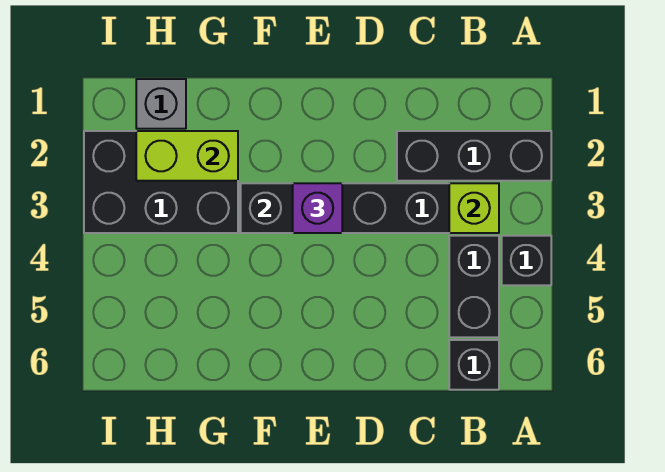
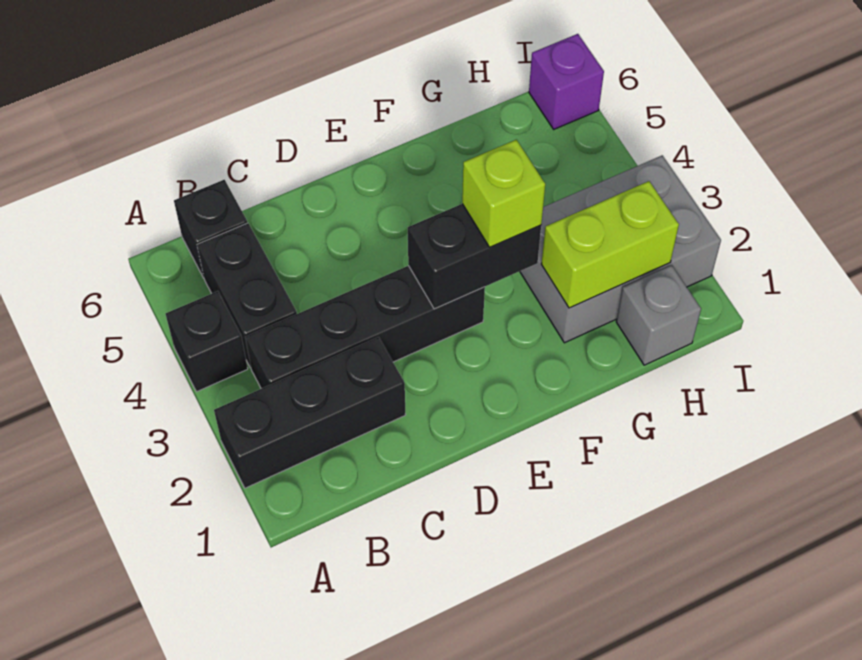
lime 1x1 brick [449,183,499,233] -> lime 1x1 brick moved to [462,140,545,247]
purple 1x1 brick [293,183,342,233] -> purple 1x1 brick moved to [529,34,604,129]
black 2x3 brick [84,131,238,233] -> grey 2x3 brick [520,155,721,343]

